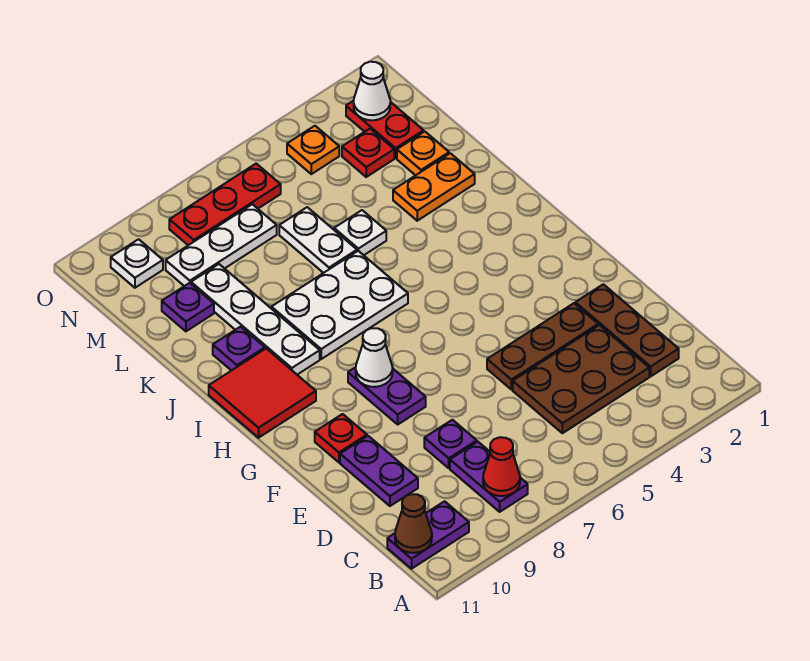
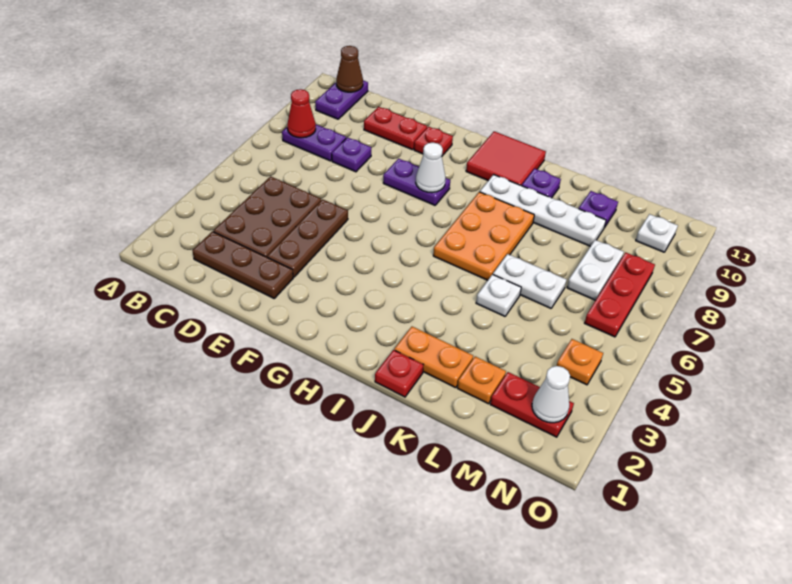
purple 1x2 plate [340,436,418,506] -> red 1x2 plate [364,107,427,150]
white 2x3 plate [271,251,408,359] -> orange 2x3 plate [433,192,534,280]
orange 1x2 plate [393,153,475,221] -> orange 1x2 plate turned to [394,327,473,388]
red 1x1 plate [342,129,394,177] -> red 1x1 plate moved to [375,350,423,397]
white 1x3 plate [166,204,277,286] -> white 1x2 plate [567,240,624,300]

